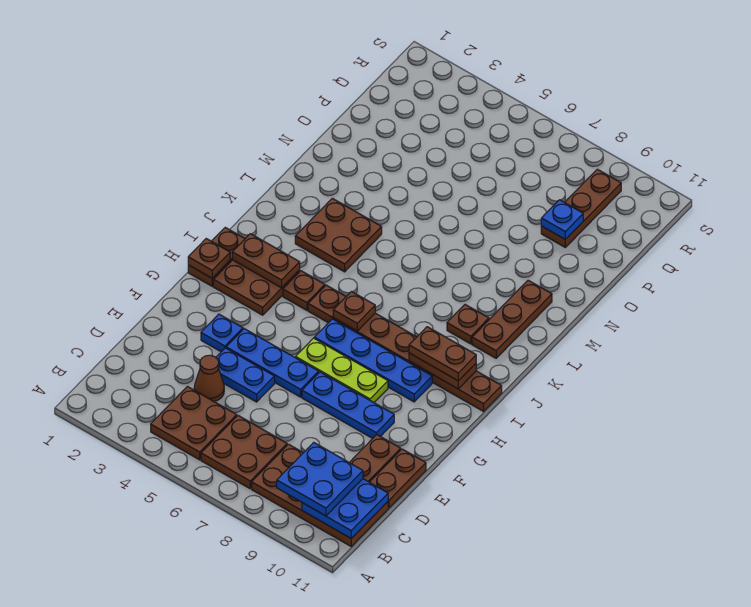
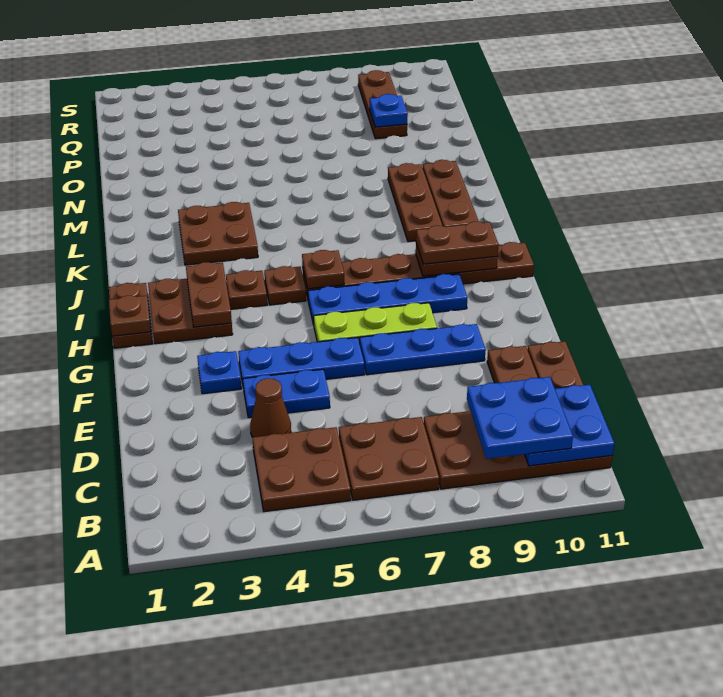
brown 1x2 plate [232,234,300,288] -> brown 1x2 plate turned to [186,262,232,327]
brown 1x1 plate [447,305,489,344] -> brown 1x3 plate [388,163,443,242]

